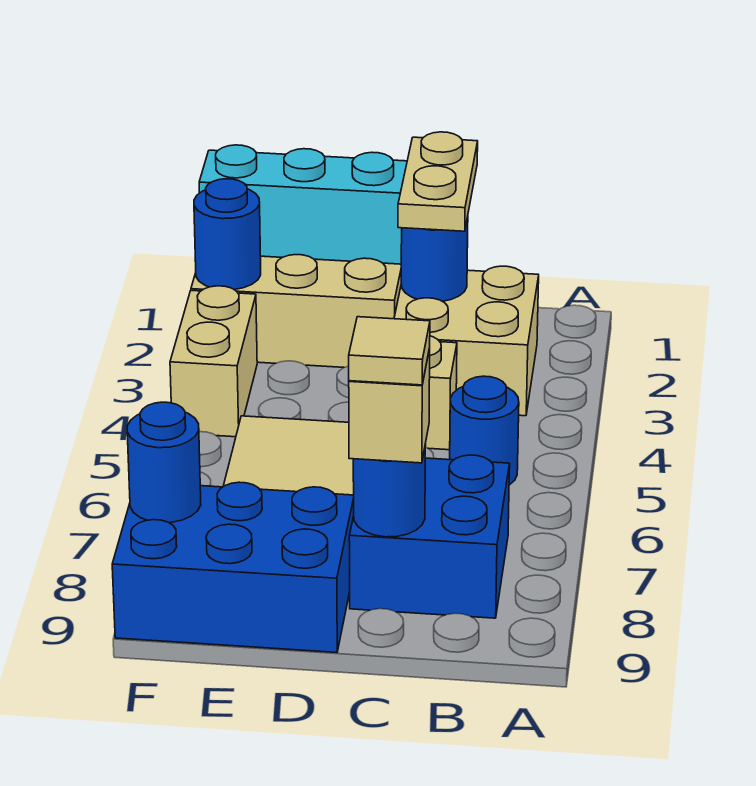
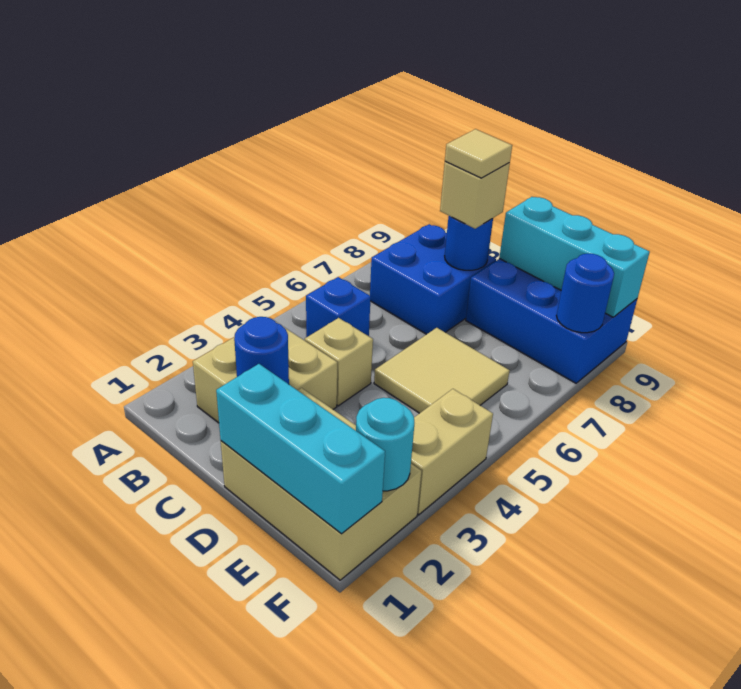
blue 1x1 round brick [450,376,519,485] -> blue 1x1 brick [306,277,371,337]
tan 1x2 plate [398,132,478,231] -> none
none -> cyan 1x3 brick [499,197,650,317]
blue 1x1 round brick [194,179,261,290] -> cyan 1x1 round brick [356,398,414,491]

